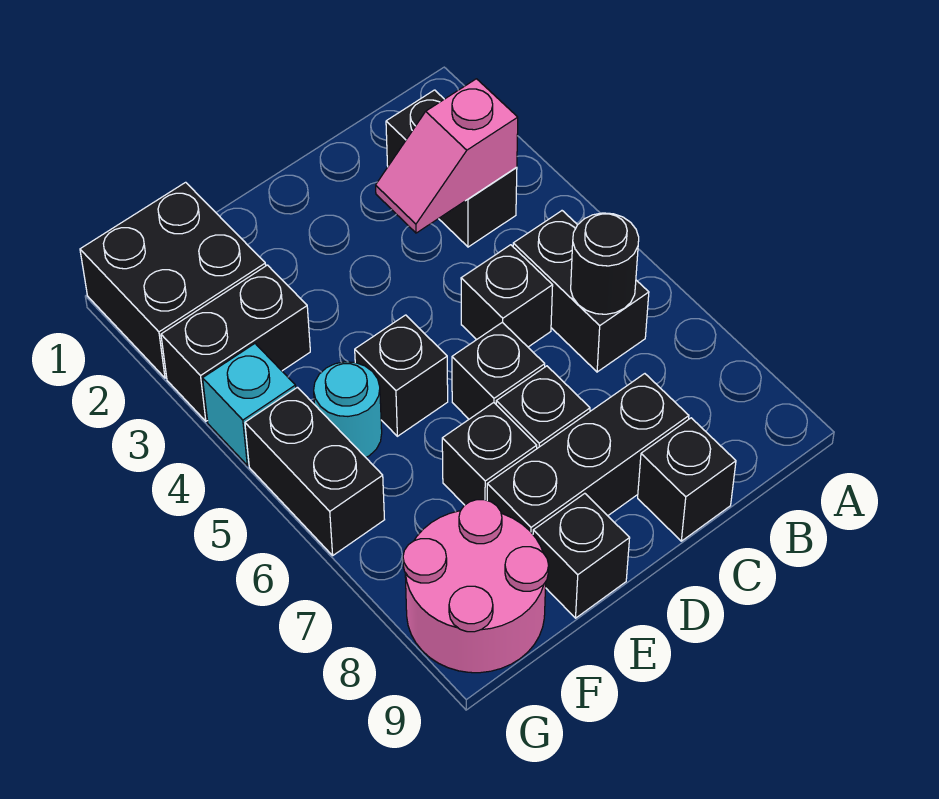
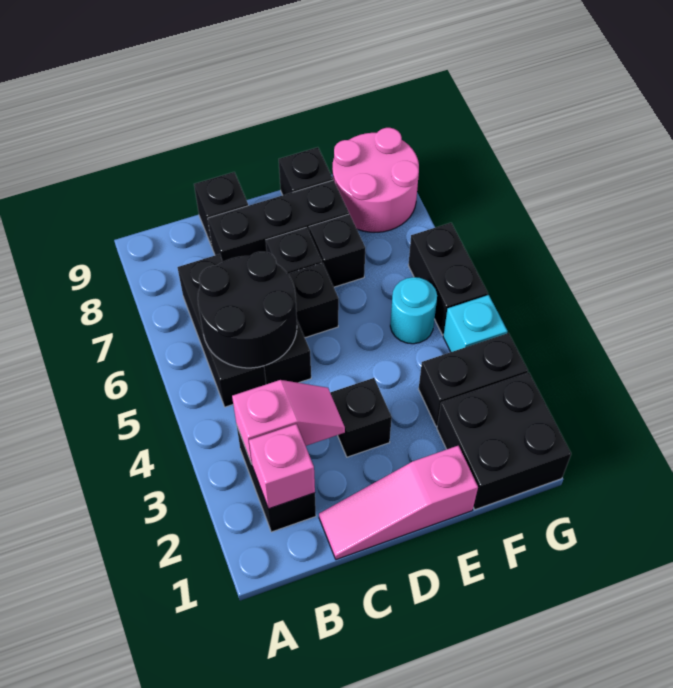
none -> pink 1x1 brick [249,424,315,509]
black 1x2 brick [513,211,649,372] -> black 1x3 brick [177,254,266,407]
black 1x1 round brick [571,213,639,314] -> black 2x2 round brick [198,252,297,368]
none -> pink 1x3 slope [319,446,478,560]
black 1x1 brick [355,315,448,436] -> black 1x1 brick moved to [330,378,392,457]

